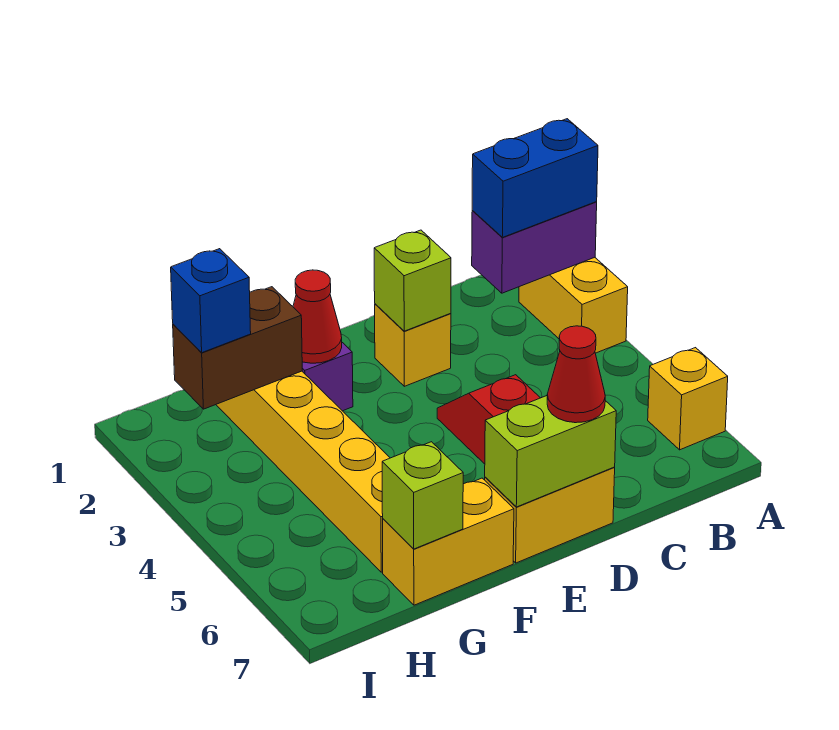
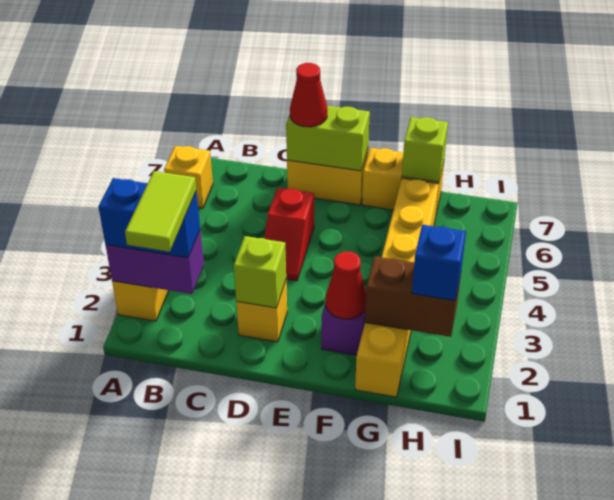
none -> lime 1x2 tile [125,171,196,252]

